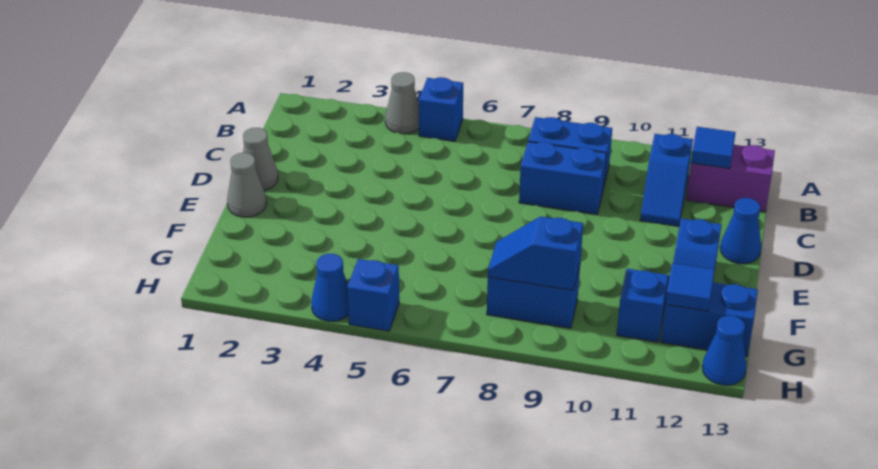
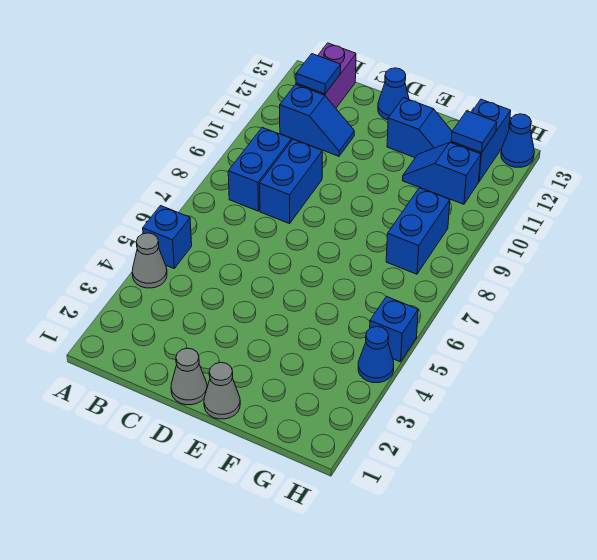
blue 1x2 slope [488,216,583,290] -> none

